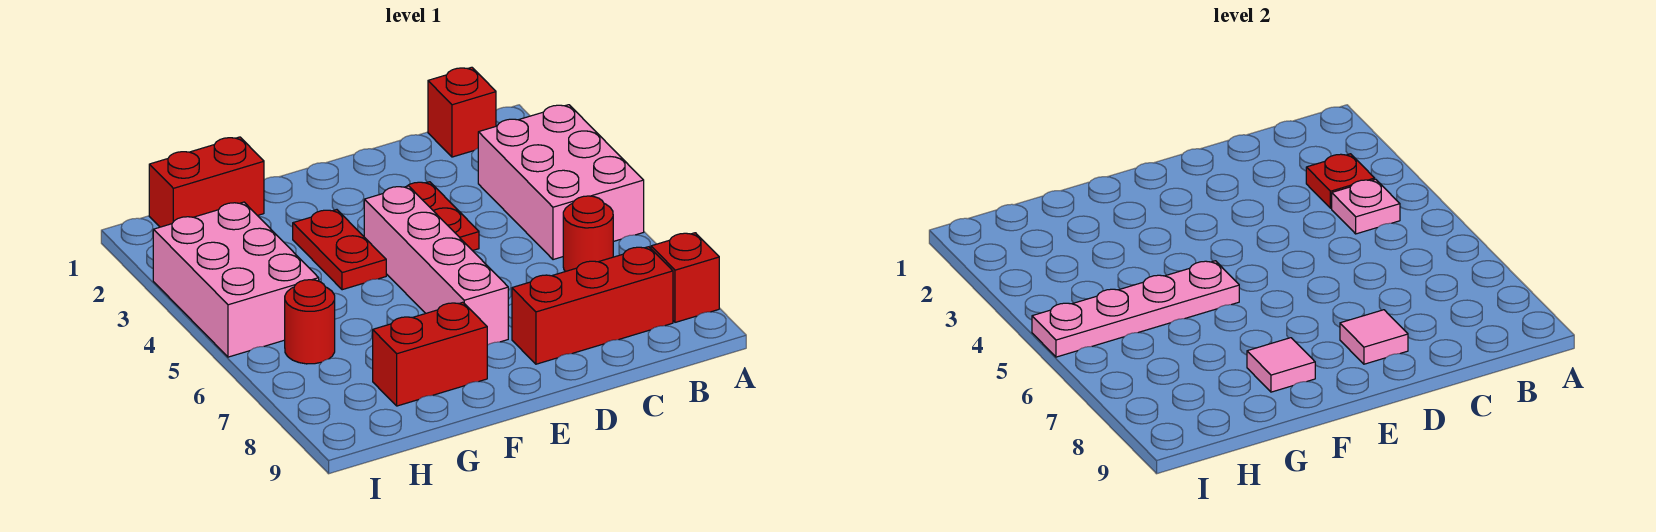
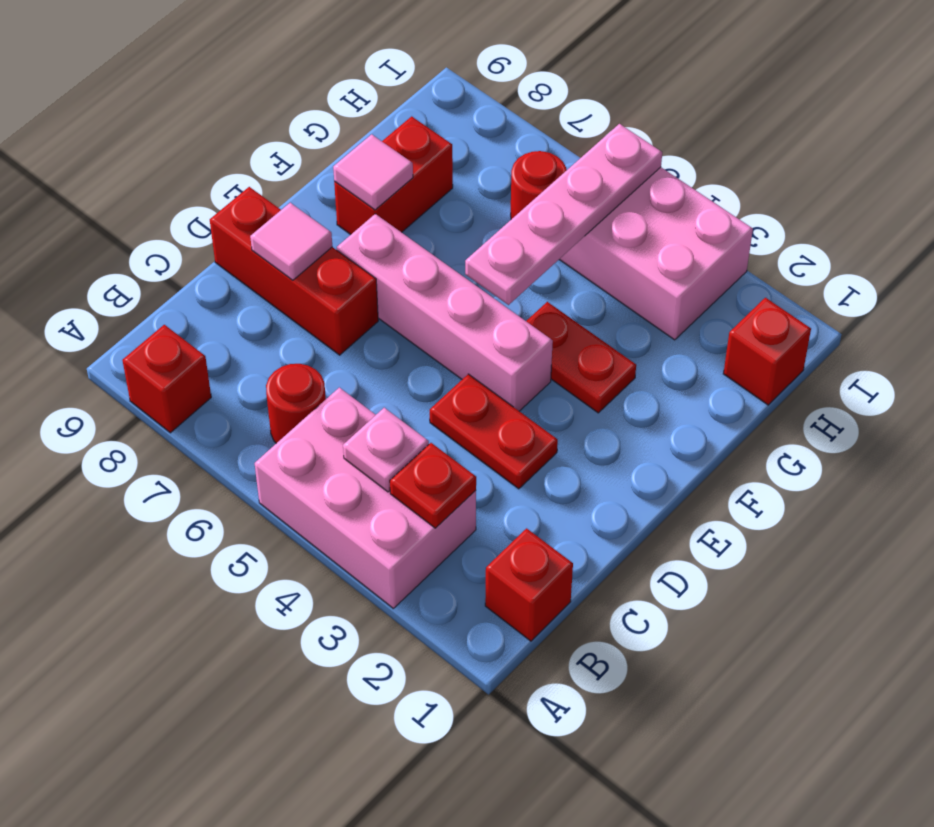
red 1x3 brick [512,247,673,364] -> red 1x3 brick turned to [210,187,378,355]
red 1x2 brick [149,137,264,227] -> red 1x1 brick [723,298,811,405]

